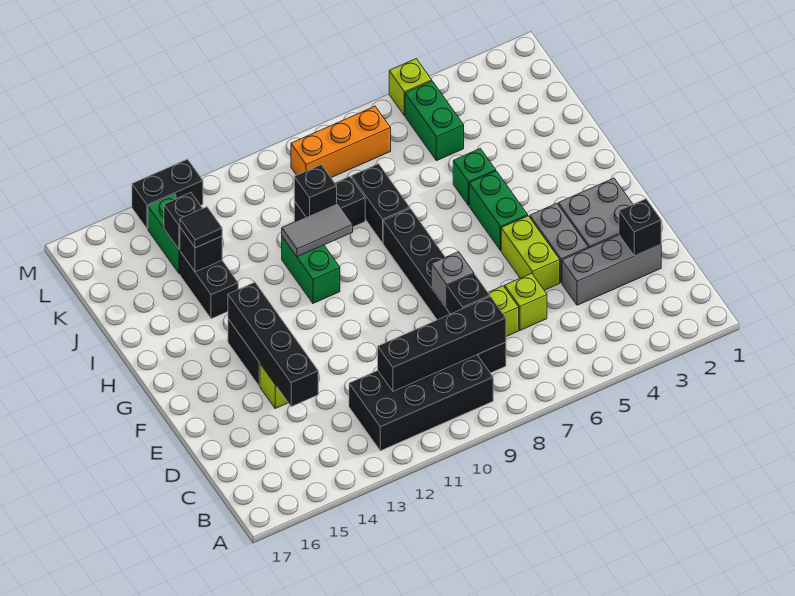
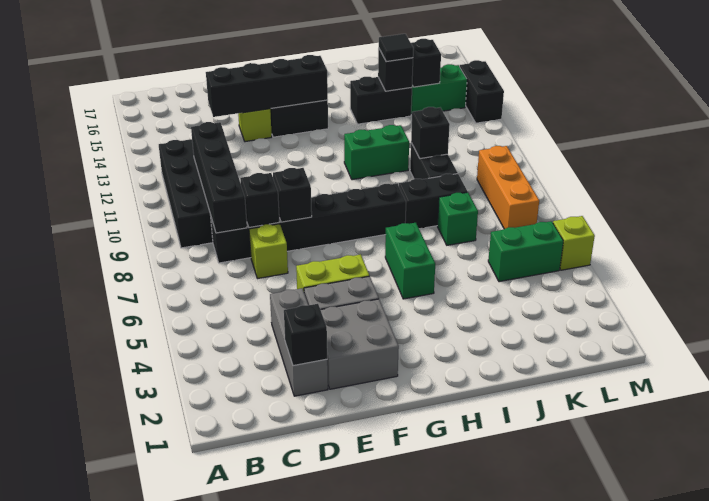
lime 1x1 brick [505,273,547,330] -> none
grey 1x1 brick [431,252,474,309] -> black 1x1 brick [273,168,312,222]
green 1x2 brick [469,171,528,251] -> green 1x2 brick turned to [385,223,435,299]
green 1x1 brick [453,149,496,206] -> green 1x1 brick moved to [437,192,478,245]
grey 1x2 tile [282,203,353,257] -> none

